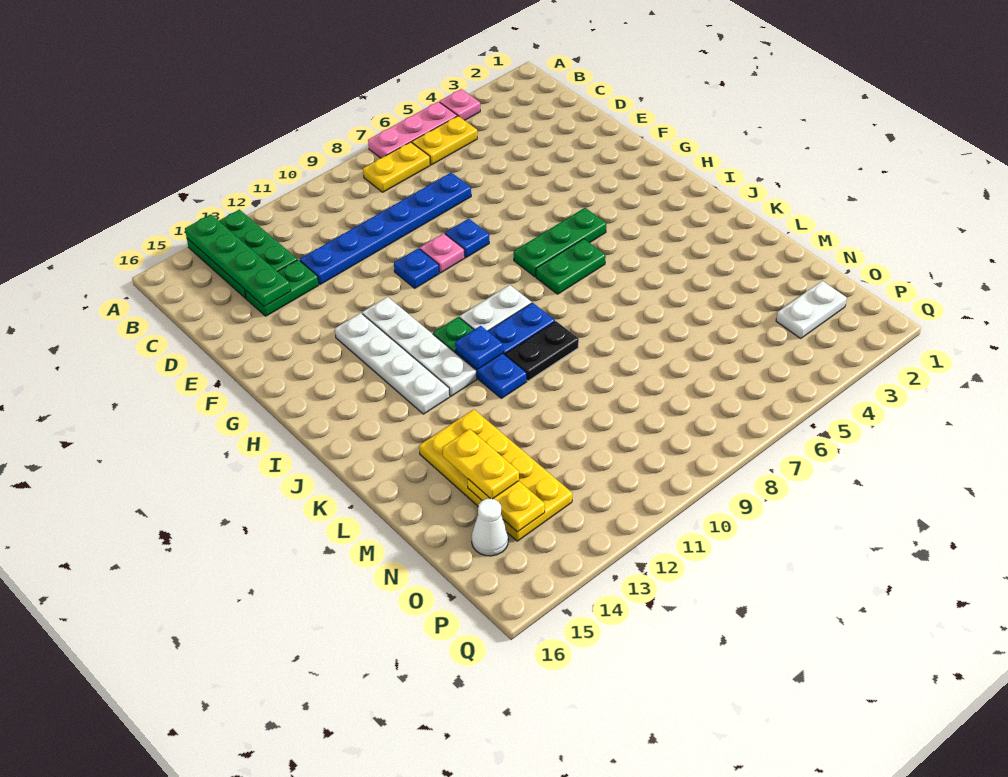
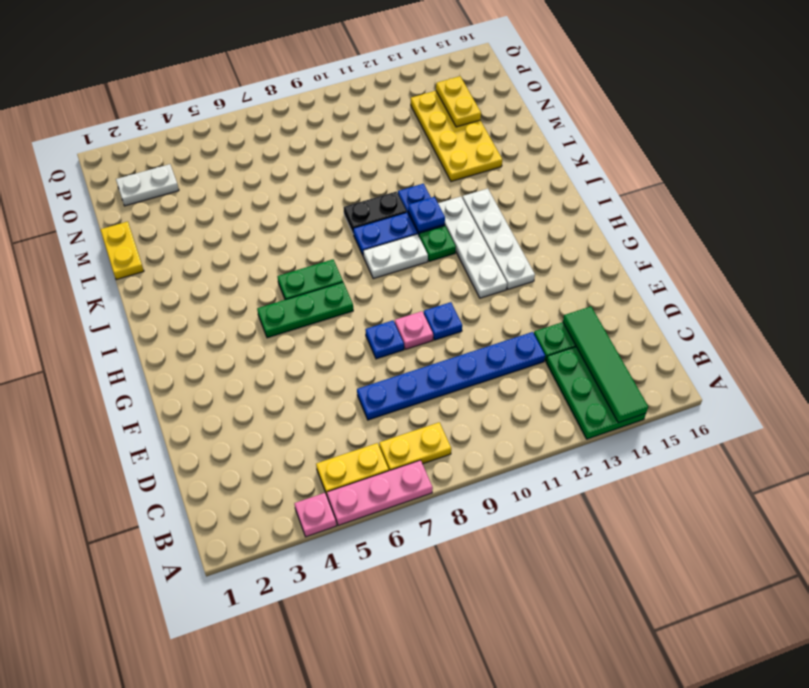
green 1x4 plate [185,214,290,307] -> green 1x4 tile [563,307,648,423]
yellow 1x2 plate [443,429,519,499] -> yellow 1x2 plate moved to [101,222,144,280]
white 1x1 cone [472,499,508,556] -> none

